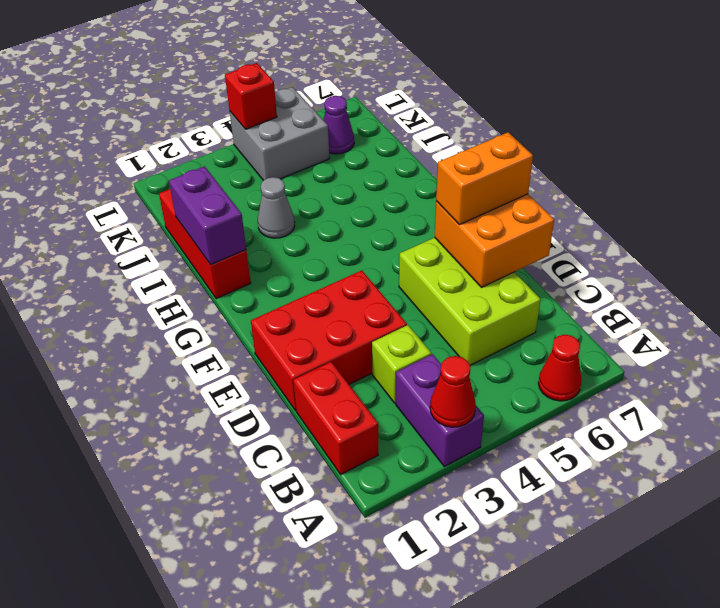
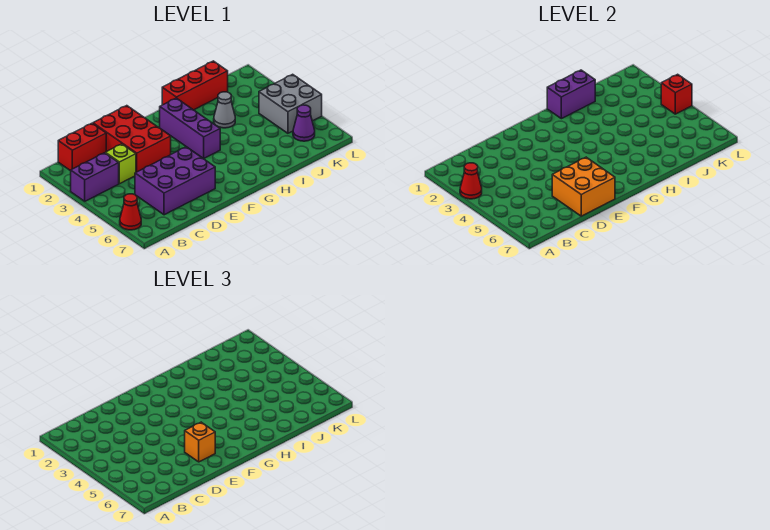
lime 2x3 brick [399,238,541,365] -> purple 2x3 brick [135,147,215,215]
orange 1x2 brick [436,132,533,225] -> orange 1x1 brick [185,422,215,462]
none -> purple 1x3 brick [160,98,220,159]

